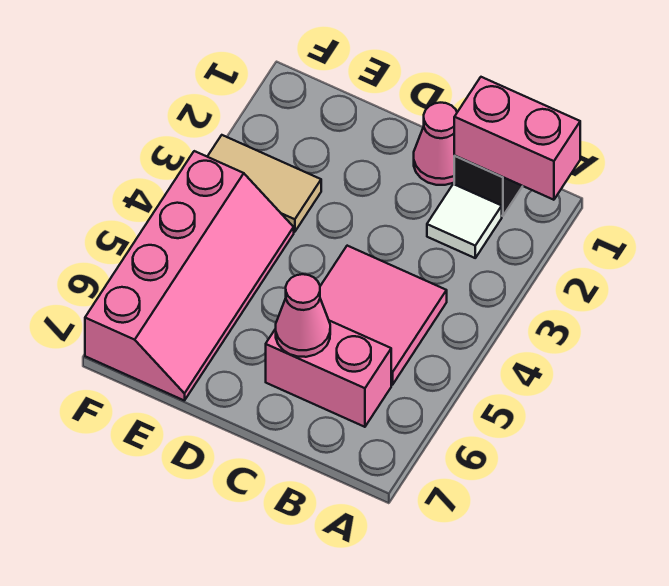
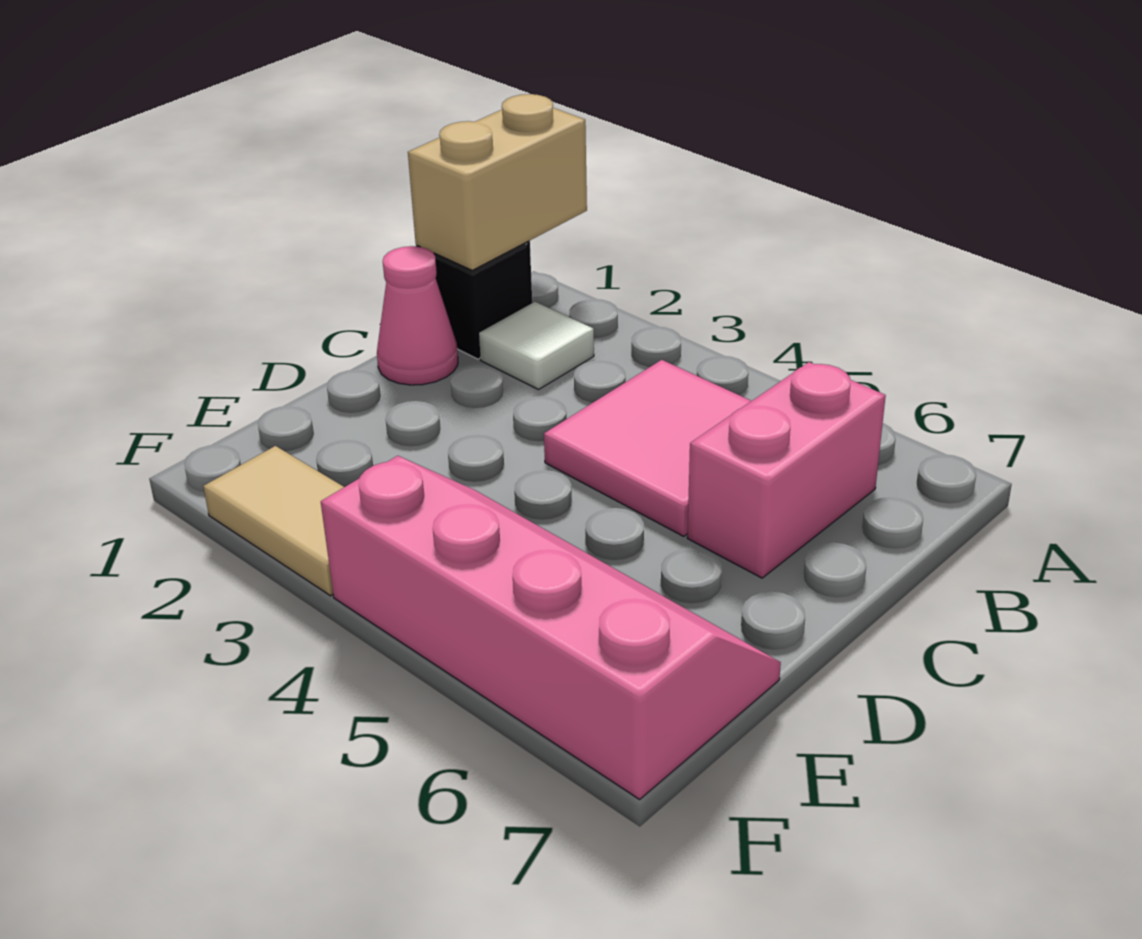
pink 1x2 brick [454,77,580,200] -> tan 1x2 brick [408,94,587,270]
pink 1x1 cone [276,274,330,357] -> none
tan 1x2 tile [207,135,321,232] -> tan 1x2 tile turned to [203,446,344,596]

